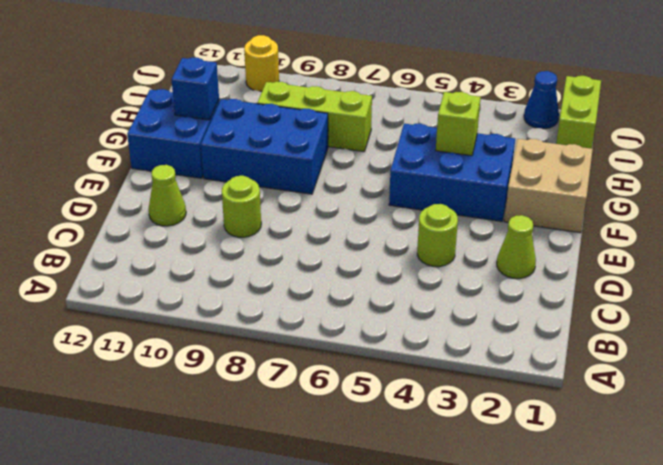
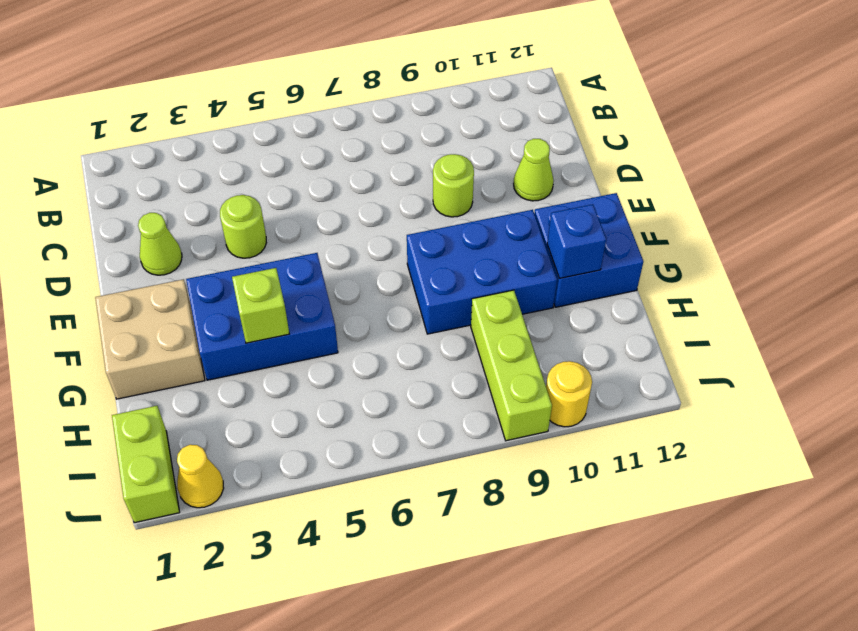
lime 1x3 brick [257,82,372,152] -> lime 1x3 brick turned to [471,290,552,441]
blue 1x1 cone [524,71,559,129] -> yellow 1x1 cone [177,445,224,508]

